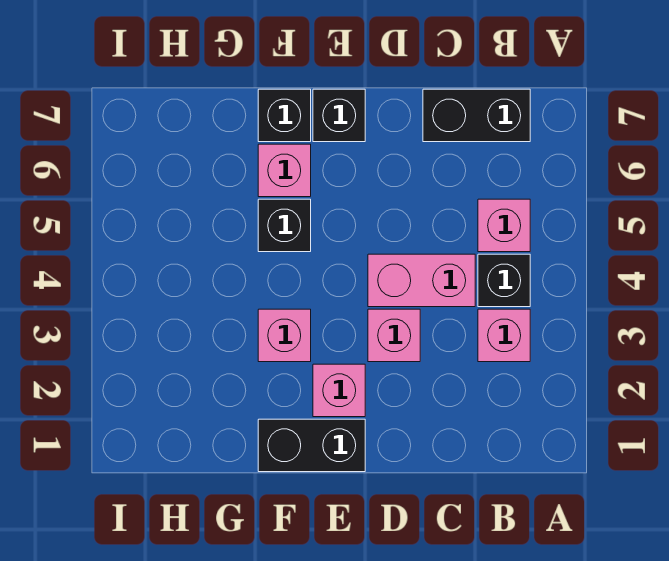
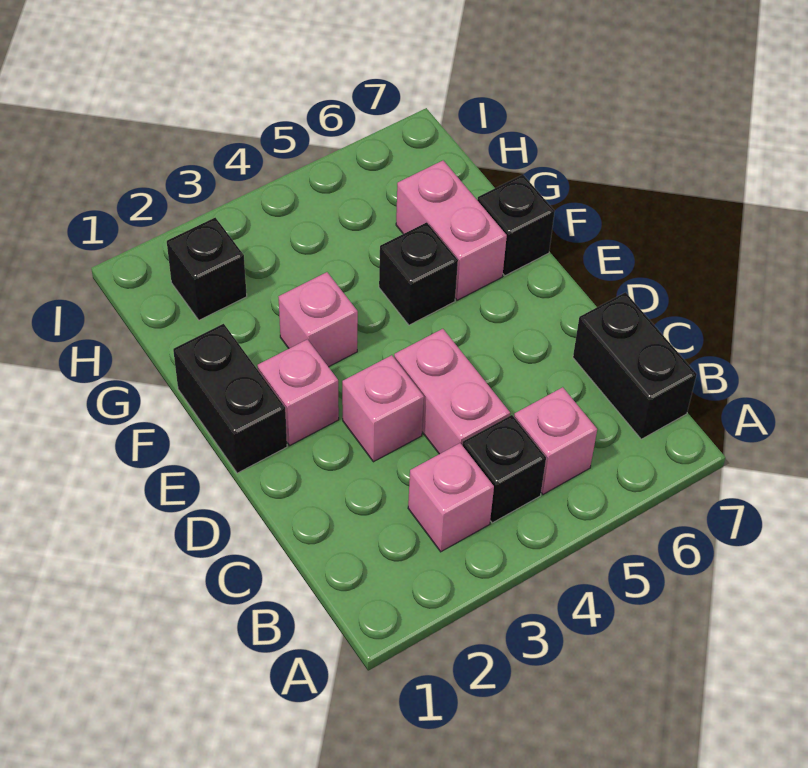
black 1x1 brick [313,89,365,142] -> black 1x1 brick moved to [167,218,247,320]
pink 1x1 brick [258,144,311,197] -> pink 1x2 brick [396,161,507,300]

